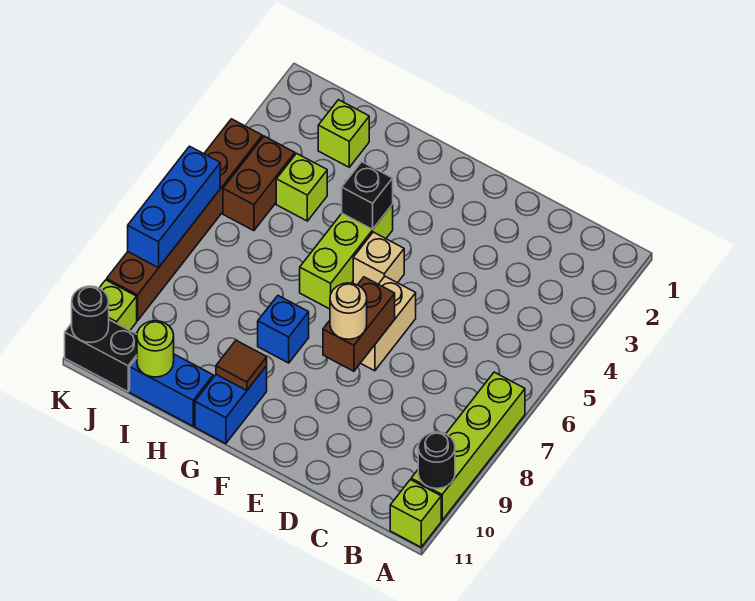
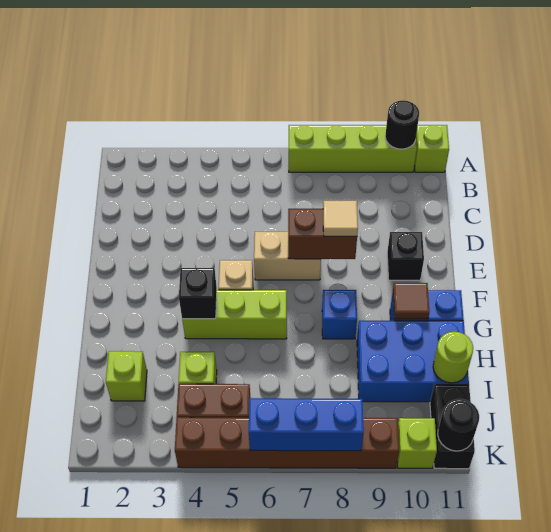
tan 1x1 round brick [330,283,367,339] -> tan 1x1 tile [323,201,358,236]
none -> black 1x1 brick [387,232,424,280]
blue 1x2 brick [130,354,213,426] -> blue 2x3 brick [357,321,469,402]

